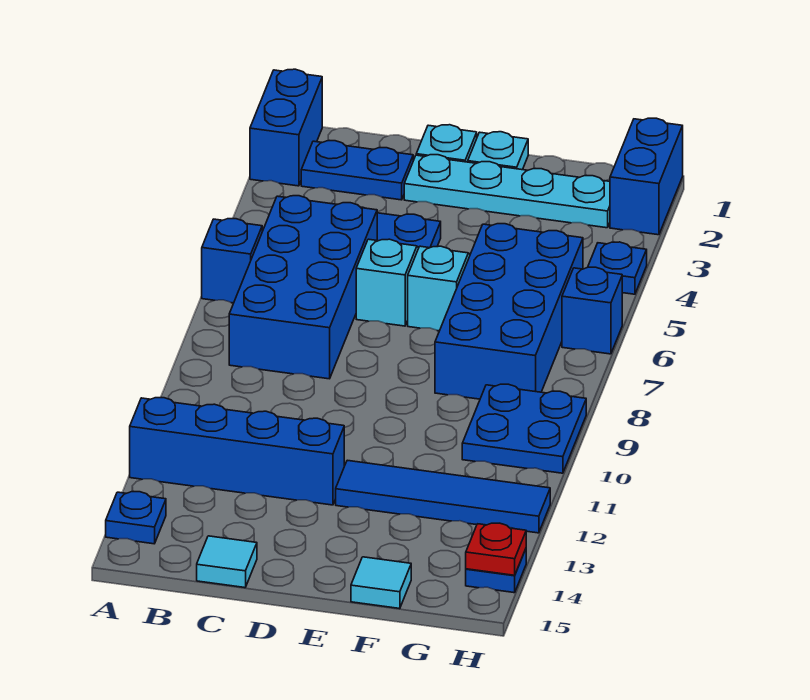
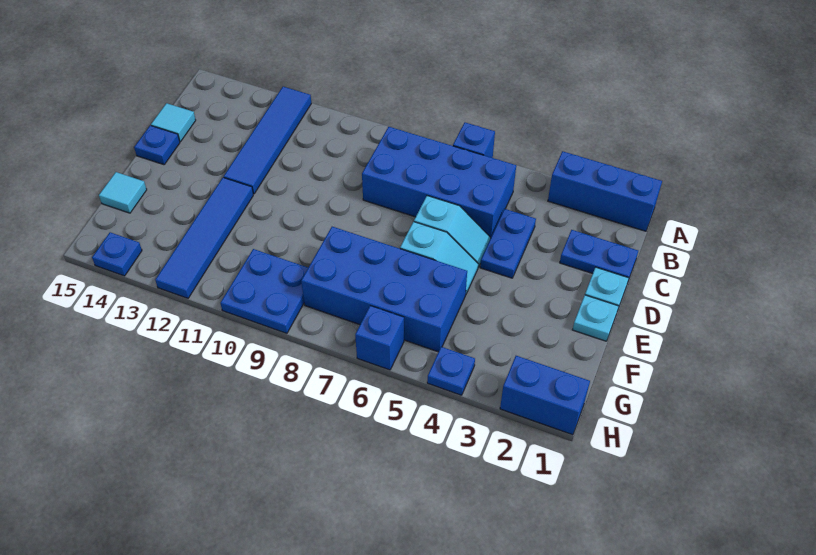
blue 1x2 brick [250,69,322,186] -> blue 1x3 brick [548,151,662,231]
blue 1x4 brick [130,398,344,505] -> blue 1x4 tile [224,87,311,194]
blue 1x1 plate [106,492,166,544] -> blue 1x1 plate moved to [134,125,180,165]
blue 1x2 plate [301,141,413,200] -> blue 1x2 plate turned to [560,230,638,280]
cyan 1x4 plate [404,155,610,228] -> none
red 1x1 plate [466,523,526,575] -> none

